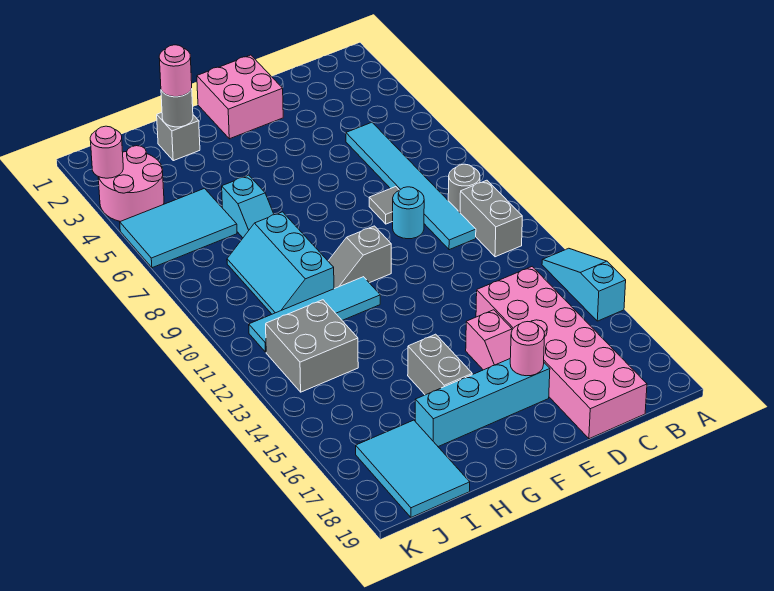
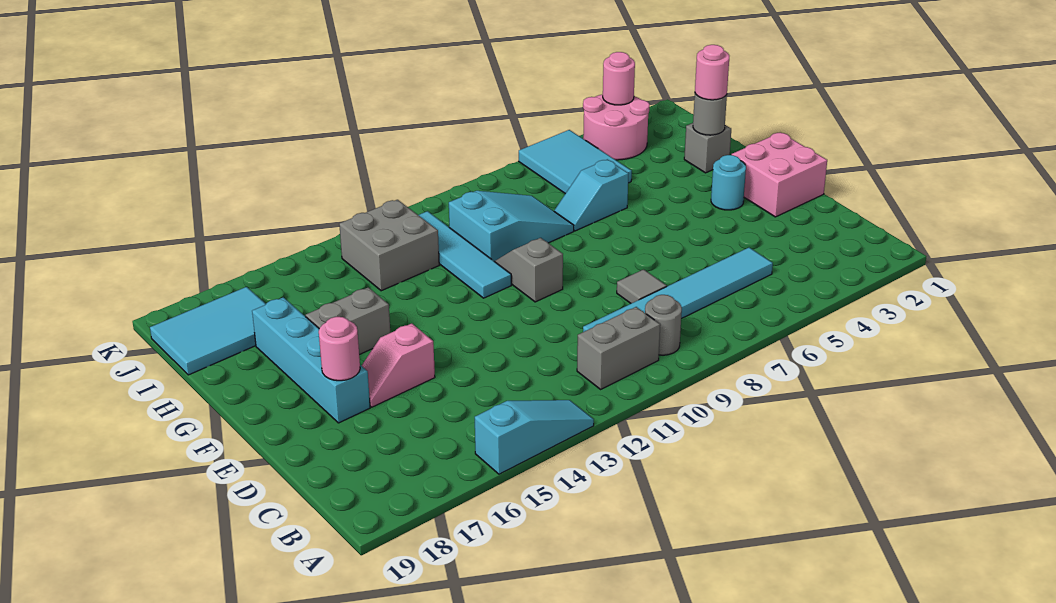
pink 2x6 brick [476,267,647,439] -> none
cyan 1x1 round brick [393,187,424,239] -> cyan 1x1 round brick moved to [711,155,746,210]
cyan 2x3 slope [227,212,334,314] -> cyan 2x3 slope turned to [449,191,574,261]

